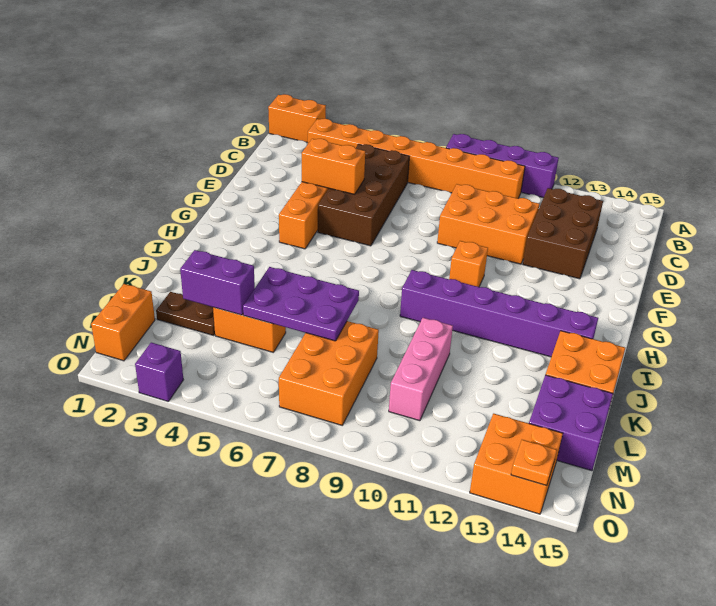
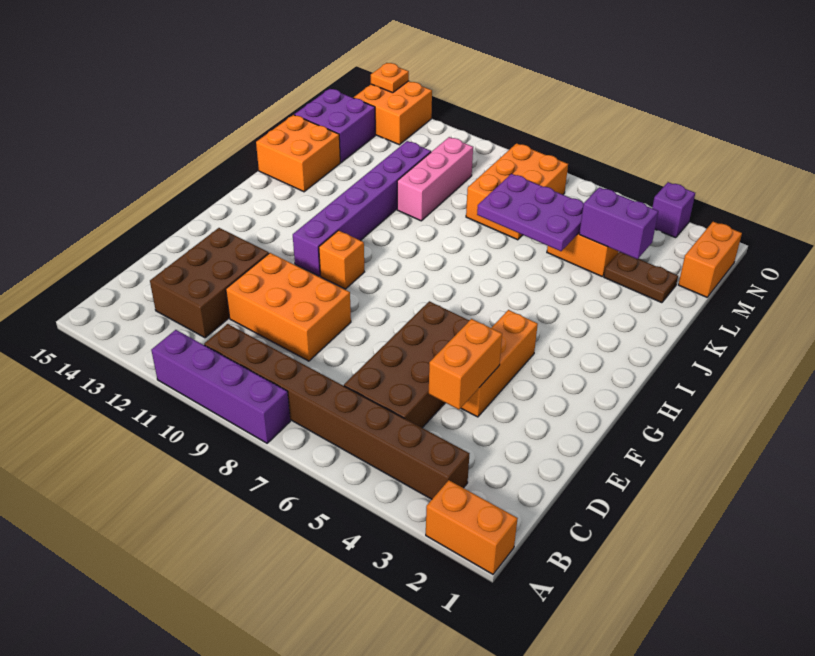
orange 1x8 brick [308,119,525,198] -> brown 1x8 brick [204,324,469,499]
orange 1x2 brick [302,139,365,194] -> orange 1x2 brick turned to [429,319,502,409]
purple 1x6 brick [400,270,598,357] -> purple 1x6 brick turned to [293,141,431,276]

